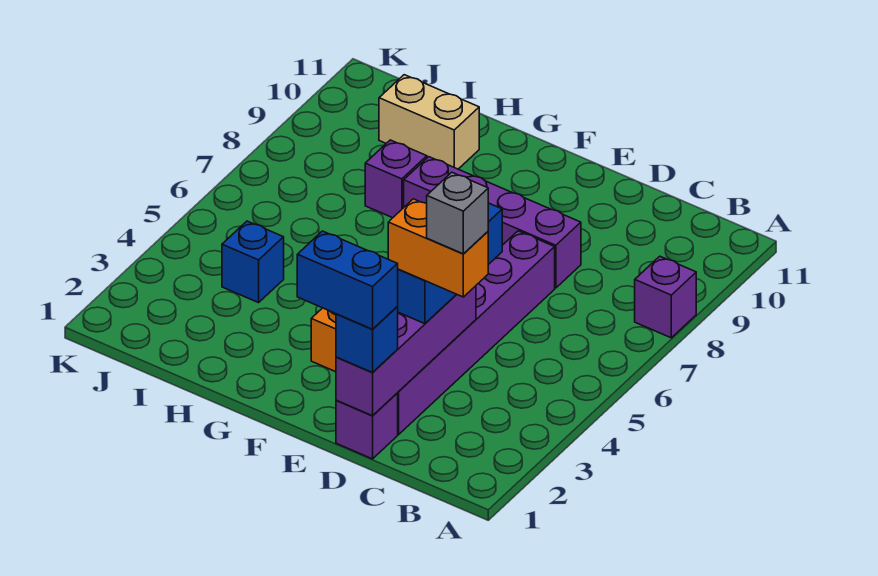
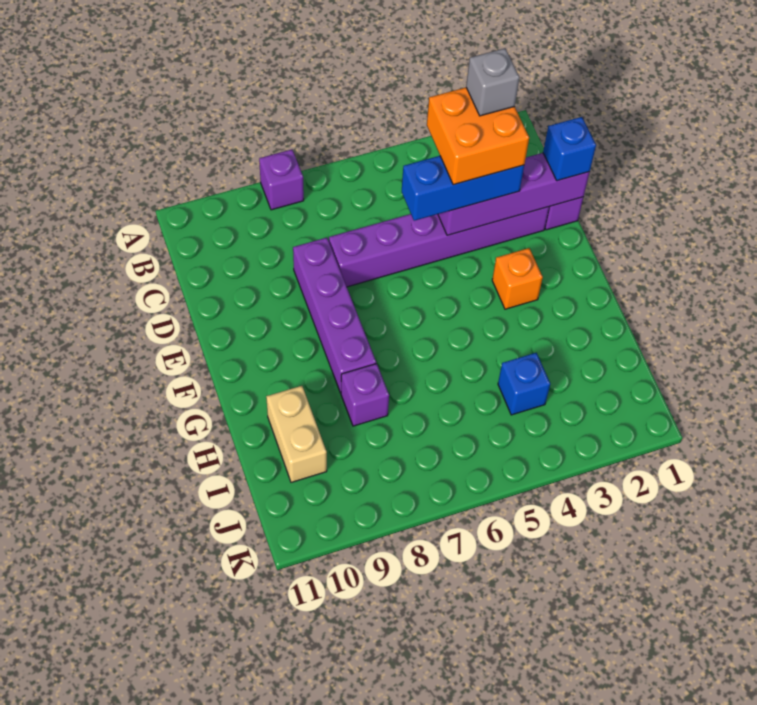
orange 1x2 brick [388,199,488,297] -> orange 2x2 brick [427,88,529,185]
blue 1x2 brick [297,231,398,329] -> none

